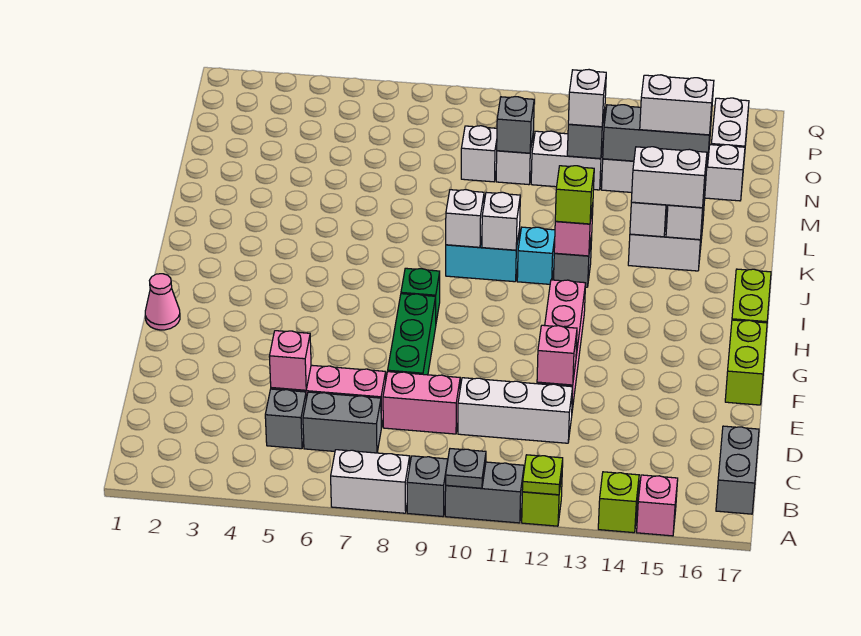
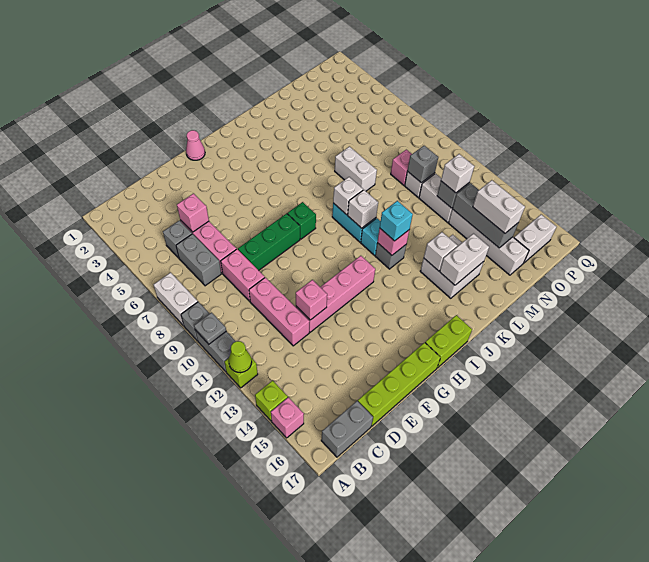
lime 1x1 plate [522,455,563,495] -> lime 1x1 cone [229,341,252,373]
white 1x3 brick [458,378,573,443] -> pink 1x3 brick [249,277,310,346]
lime 1x2 brick [725,320,767,405] -> lime 1x4 brick [358,342,441,426]
lime 1x1 brick [555,166,594,224] -> cyan 1x1 brick [380,201,413,241]
white 1x2 brick [631,147,707,208] -> white 1x2 brick moved to [335,147,377,191]
white 1x1 brick [461,126,497,182] -> pink 1x1 brick [391,149,412,185]

